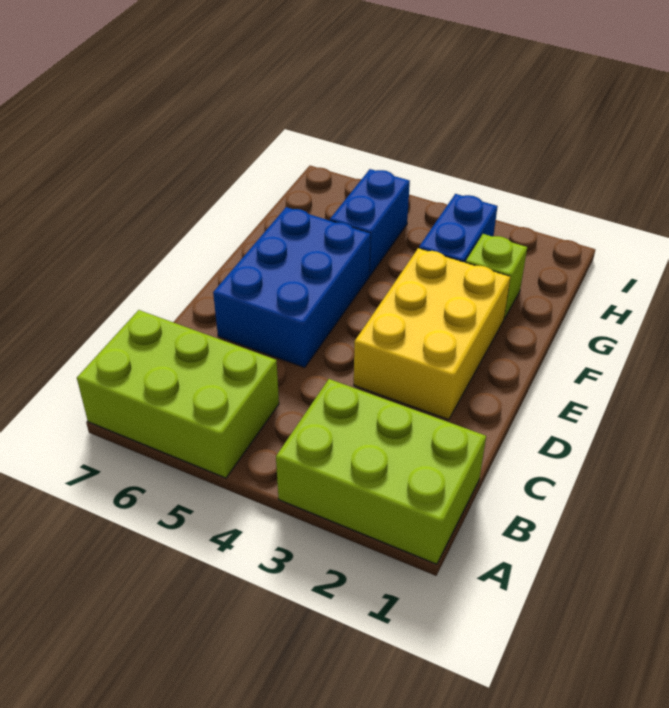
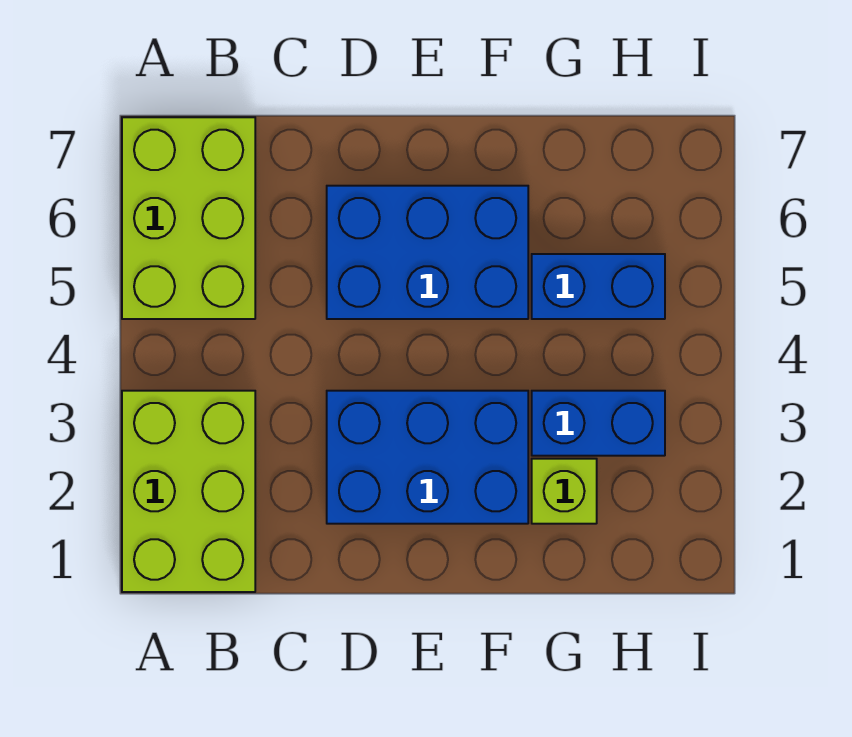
yellow 2x3 brick [354,248,510,420] -> blue 2x3 brick [327,391,528,524]

